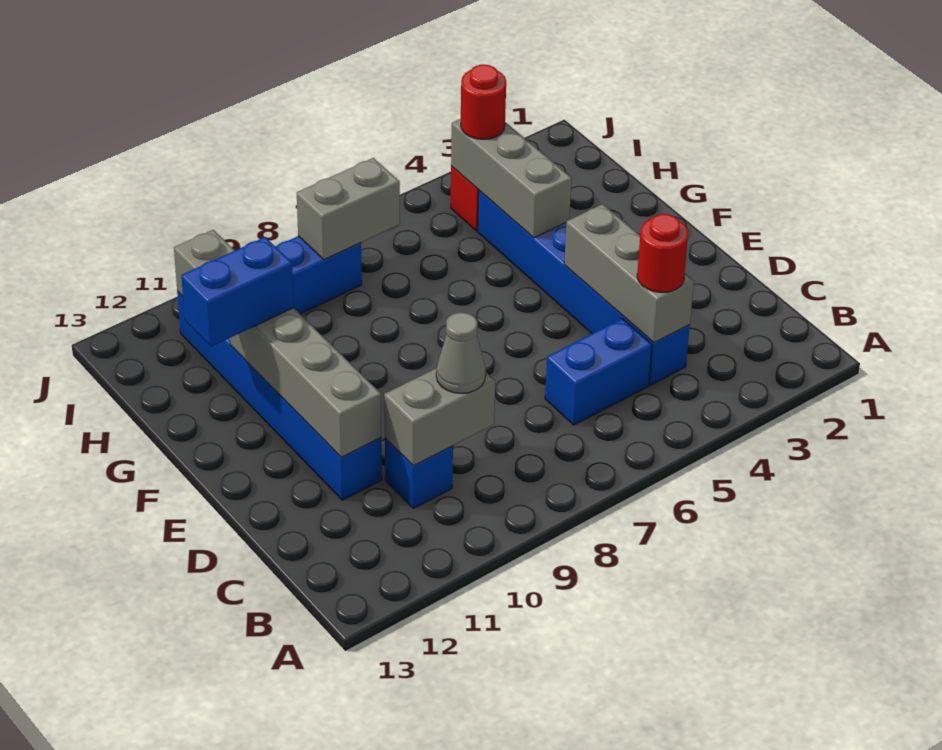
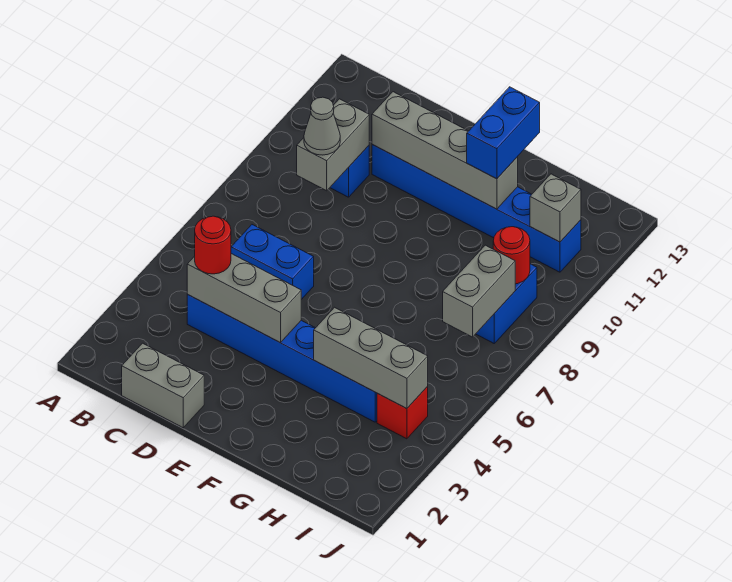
none -> grey 1x2 brick [122,343,204,428]
blue 1x2 brick [545,319,652,425] -> blue 1x2 brick turned to [231,225,314,300]
red 1x1 round brick [461,65,506,139] -> red 1x1 round brick moved to [493,227,530,284]

